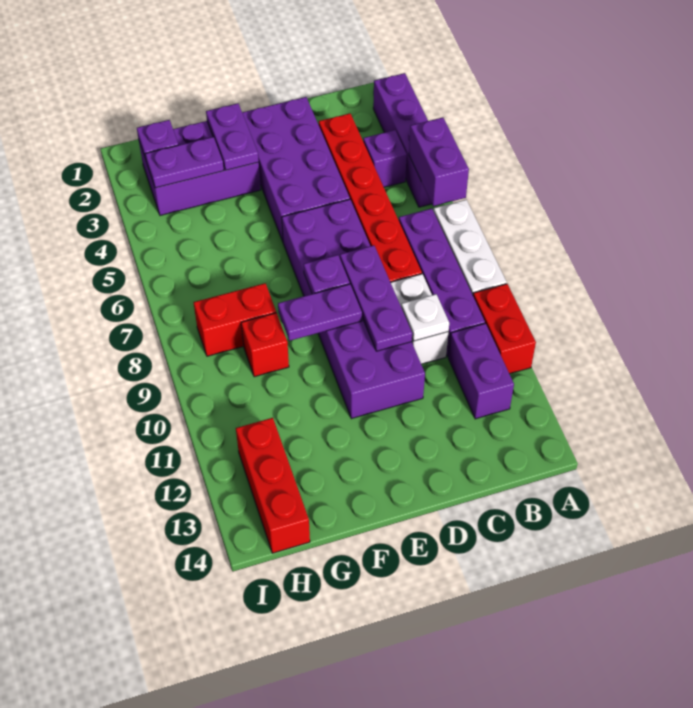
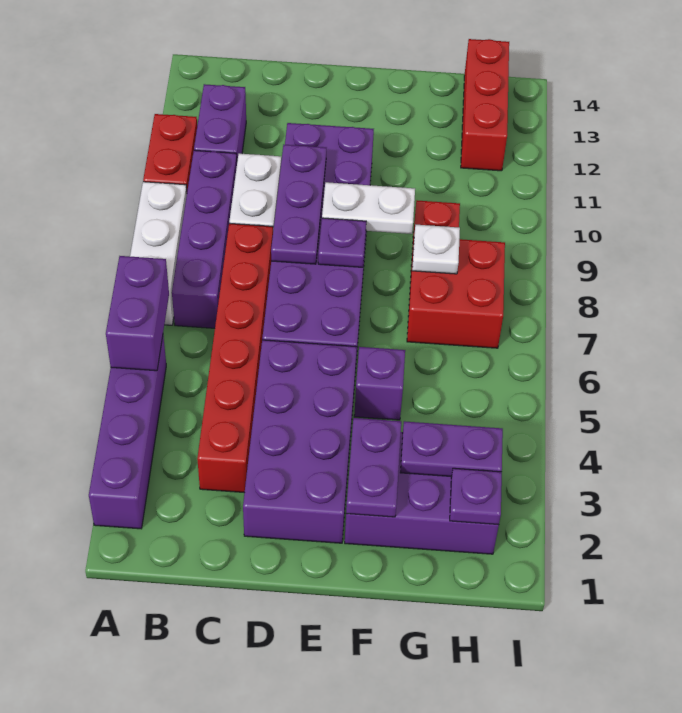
purple 1x1 brick [363,130,407,187] -> purple 1x1 brick moved to [354,347,405,420]
white 1x1 plate [401,294,449,341] -> white 1x1 plate moved to [412,225,460,274]
purple 1x2 plate [278,284,362,341] -> white 1x2 plate [322,182,415,234]
red 1x2 brick [193,283,276,356] -> red 2x2 brick [407,239,505,348]

